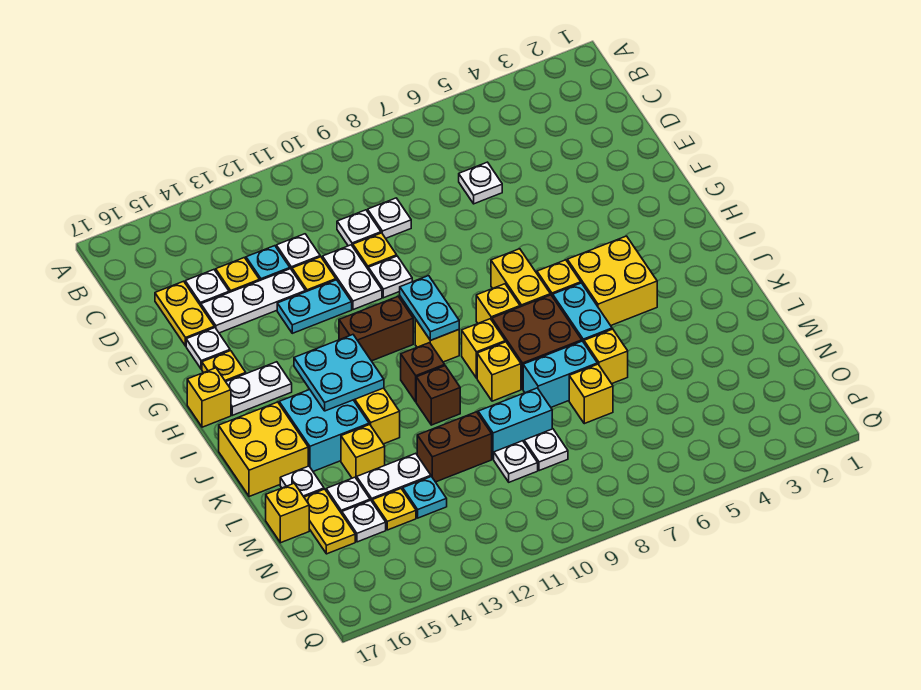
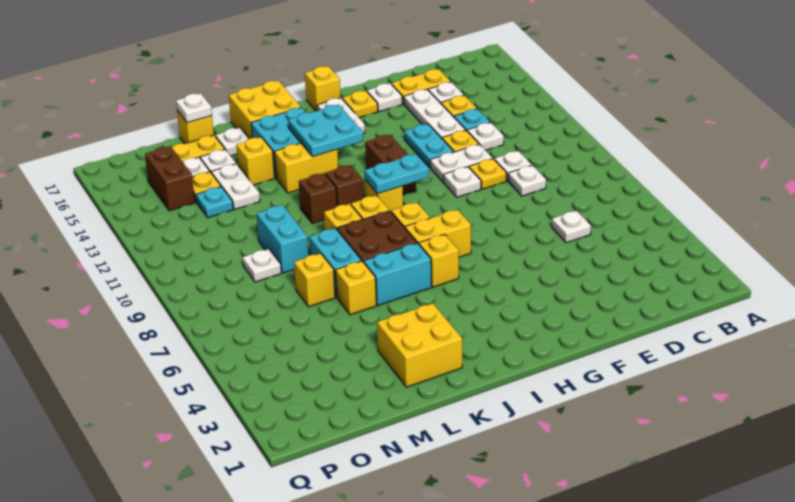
yellow 2x2 brick [567,236,657,326] -> yellow 2x2 brick moved to [377,303,462,387]
brown 1x2 brick [417,412,492,482] -> brown 1x2 brick moved to [145,146,195,211]
white 1x1 plate [494,441,538,482] -> white 1x1 plate moved to [176,93,212,123]

